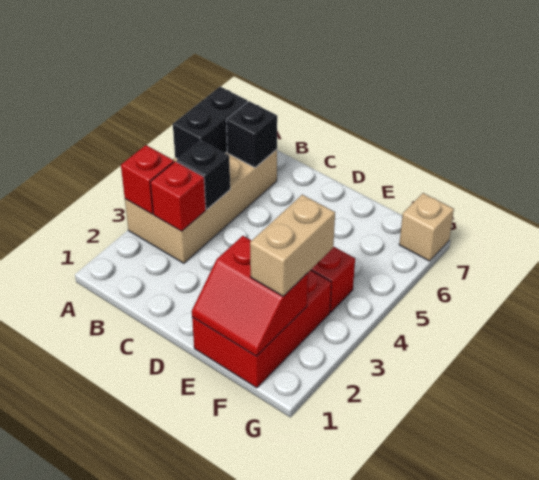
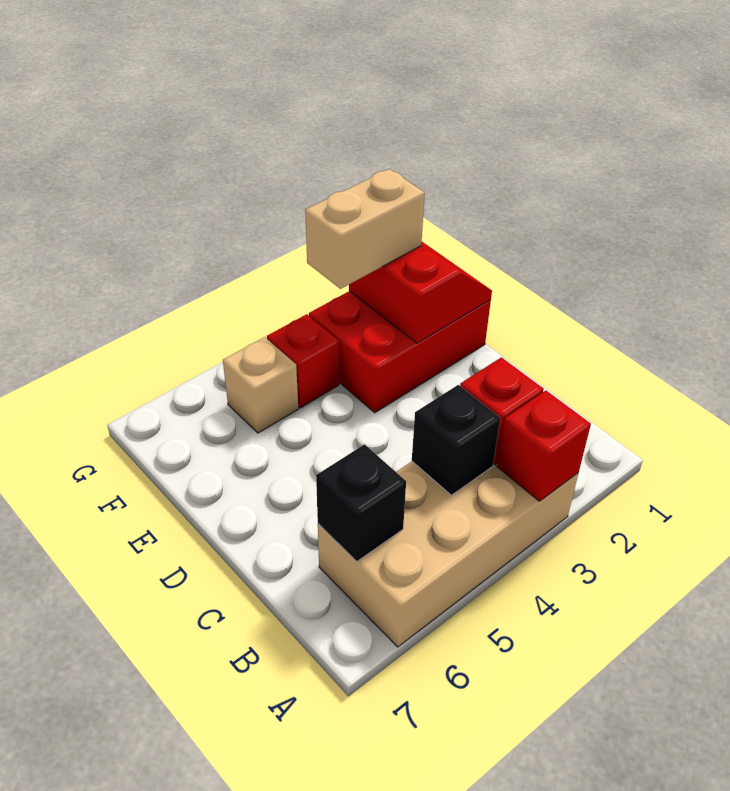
black 1x2 brick [173,87,248,159] -> none
tan 1x1 brick [399,193,454,261] -> tan 1x1 brick moved to [223,337,298,433]

